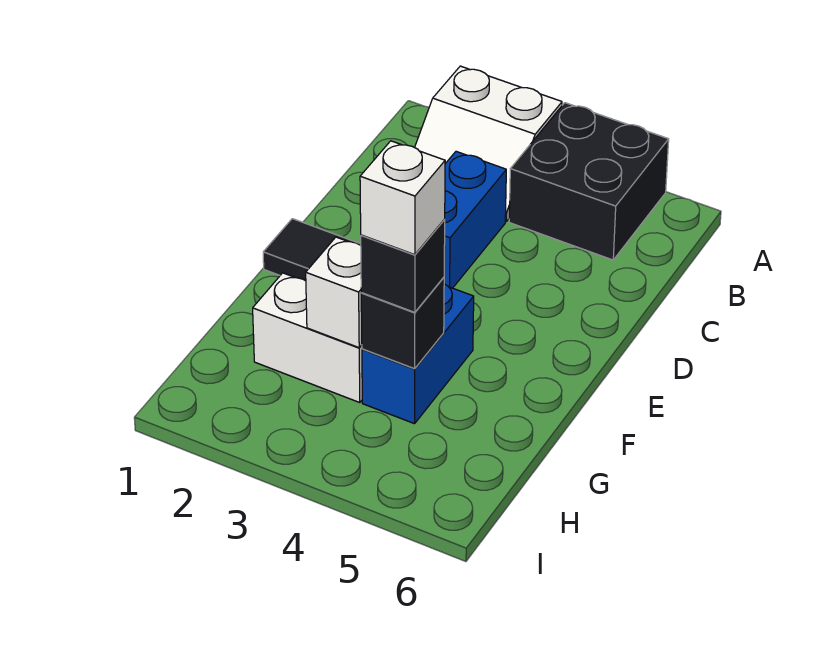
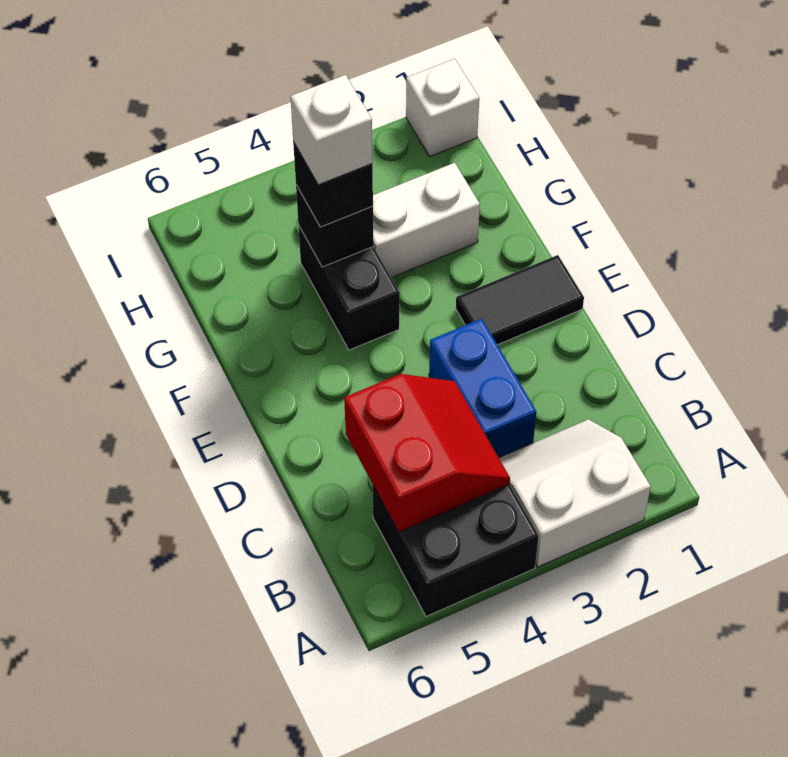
none -> red 2x2 slope [344,374,510,532]
blue 1x2 brick [362,284,474,424] -> black 1x2 brick [298,225,400,350]
white 1x1 brick [306,237,362,348] -> white 1x1 brick moved to [406,59,479,157]

